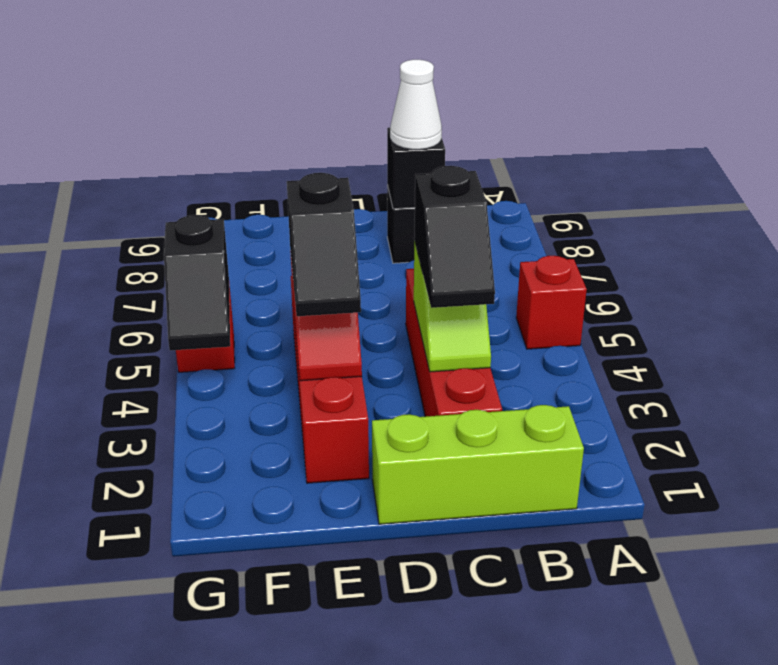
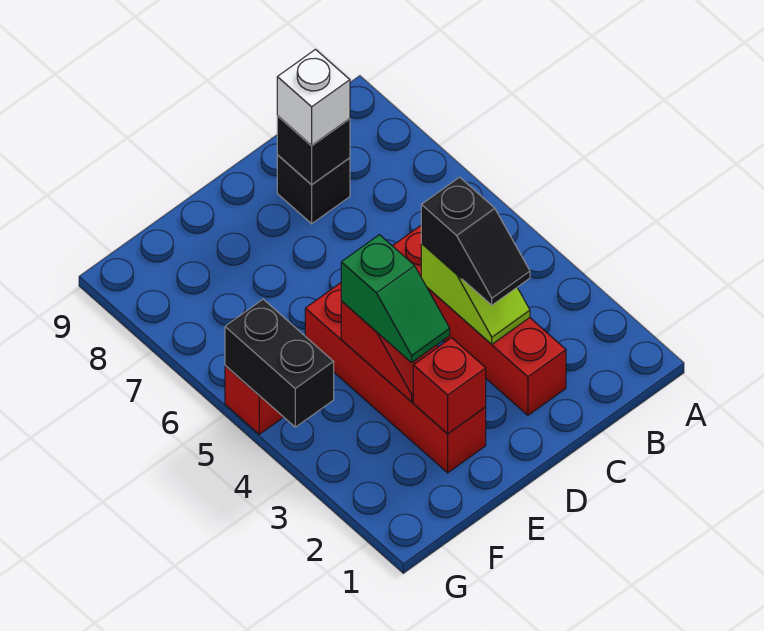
red 1x1 brick [516,256,587,349] -> red 1x1 brick moved to [413,338,486,434]
lime 1x3 brick [372,405,584,524] -> none
white 1x1 cone [390,60,442,150] -> white 1x1 brick [277,50,350,146]
black 1x2 slope [287,173,361,316] -> green 1x2 slope [341,235,450,363]
black 1x2 slope [164,215,230,351] -> black 1x2 brick [225,299,334,427]

